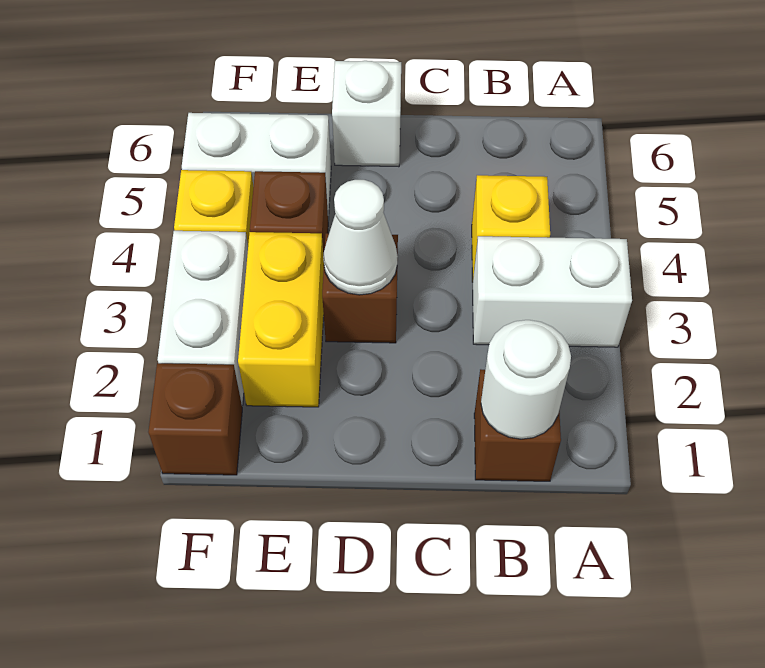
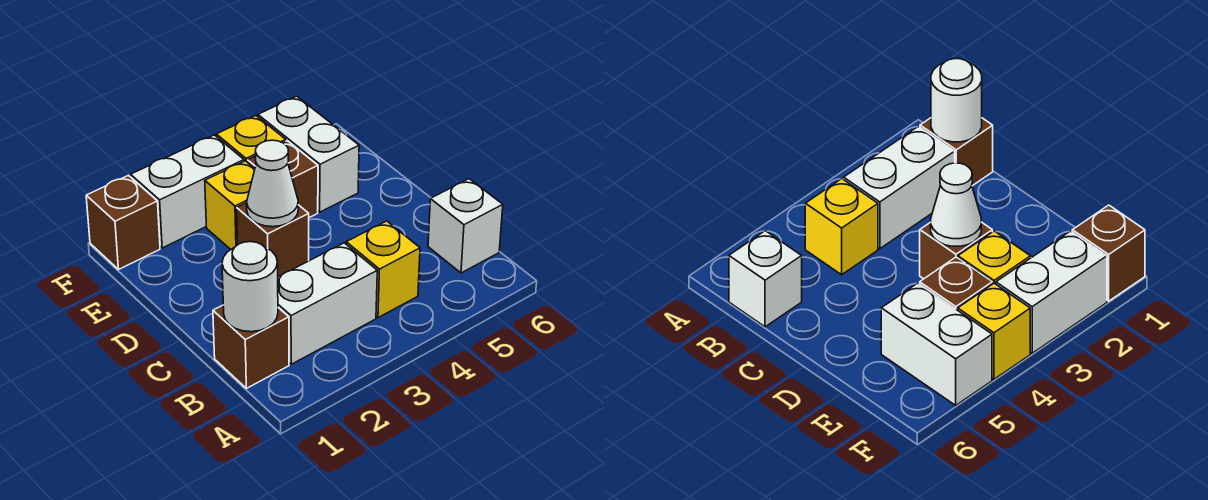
white 1x2 brick [473,236,632,347] -> white 1x2 brick turned to [278,243,377,364]
white 1x1 brick [332,61,401,167] -> white 1x1 brick moved to [428,179,503,273]
yellow 1x2 brick [238,232,324,407] -> yellow 1x1 brick [205,161,255,249]

